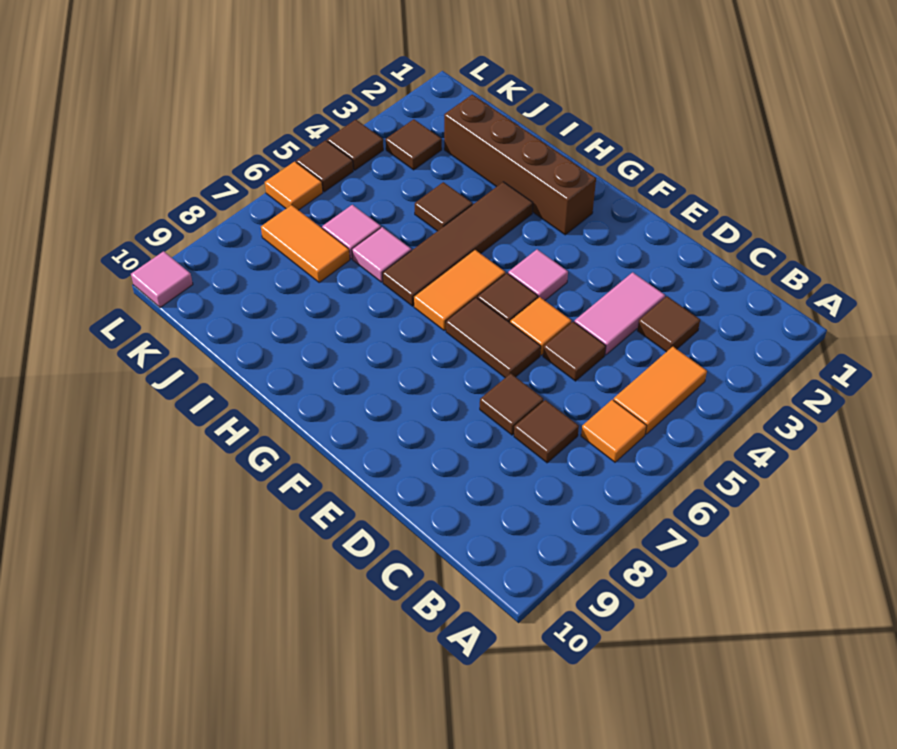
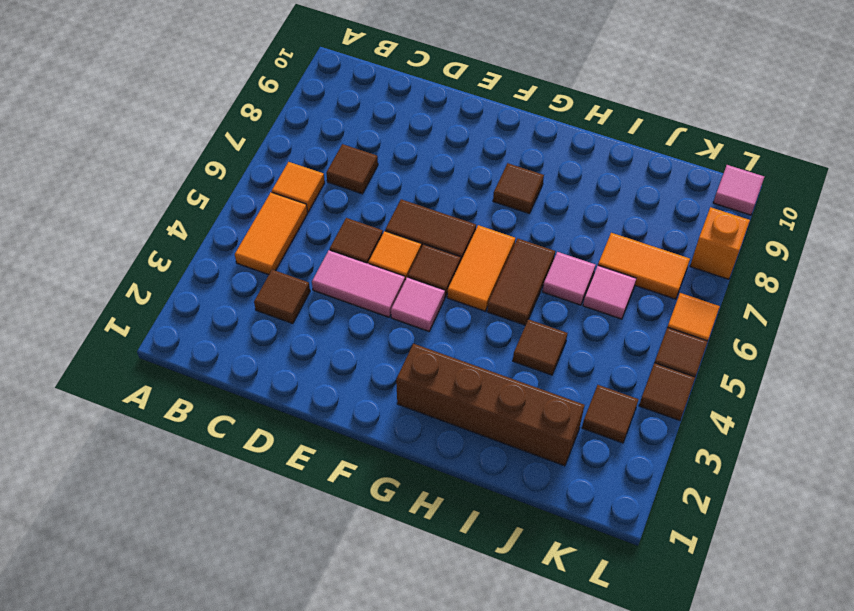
pink 1x2 tile [575,272,665,355] -> pink 1x2 tile turned to [312,250,405,317]
brown 1x1 tile [480,374,544,435] -> brown 1x1 tile moved to [493,163,544,213]
brown 1x4 tile [383,182,533,306] -> brown 1x2 tile [487,239,555,325]
none -> orange 1x1 brick [690,207,750,279]

